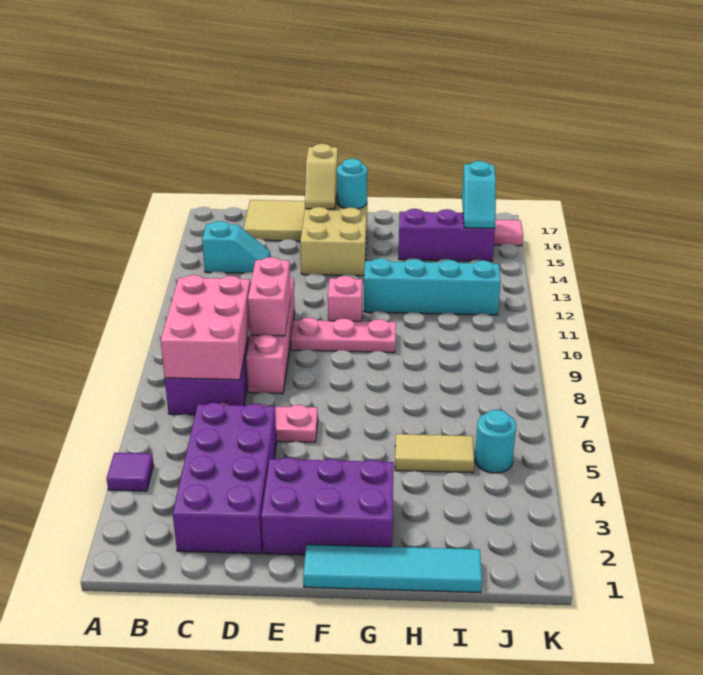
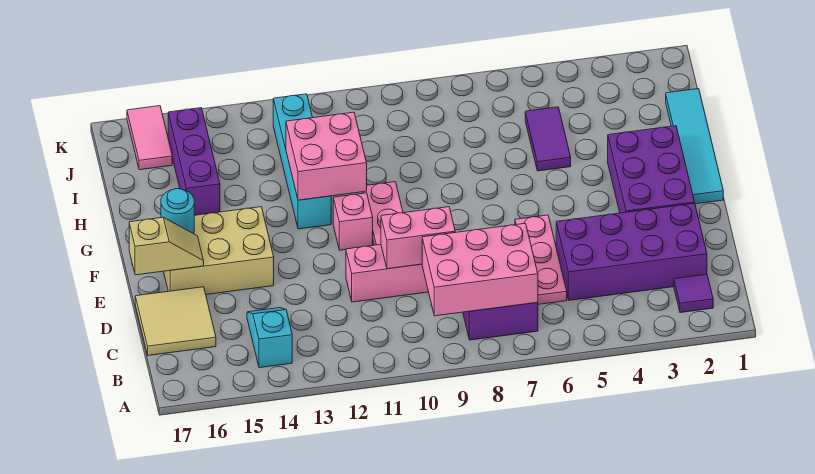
purple 1x1 tile [107,453,154,491] -> purple 1x1 tile moved to [674,274,713,313]
none -> pink 2x2 brick [286,112,367,200]
tan 1x2 tile [395,434,474,473] -> purple 1x2 tile [525,107,571,171]
cyan 1x1 round brick [475,410,516,473] -> none
cyan 1x2 slope [462,161,496,228] -> none

